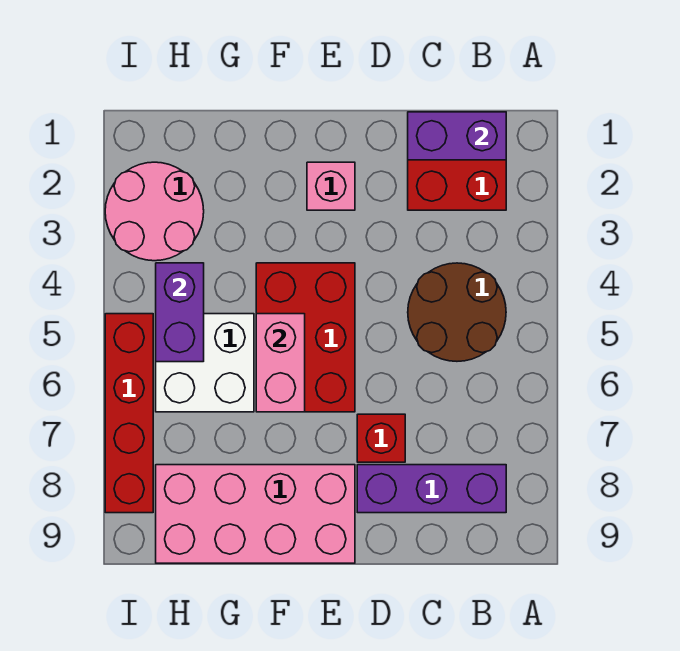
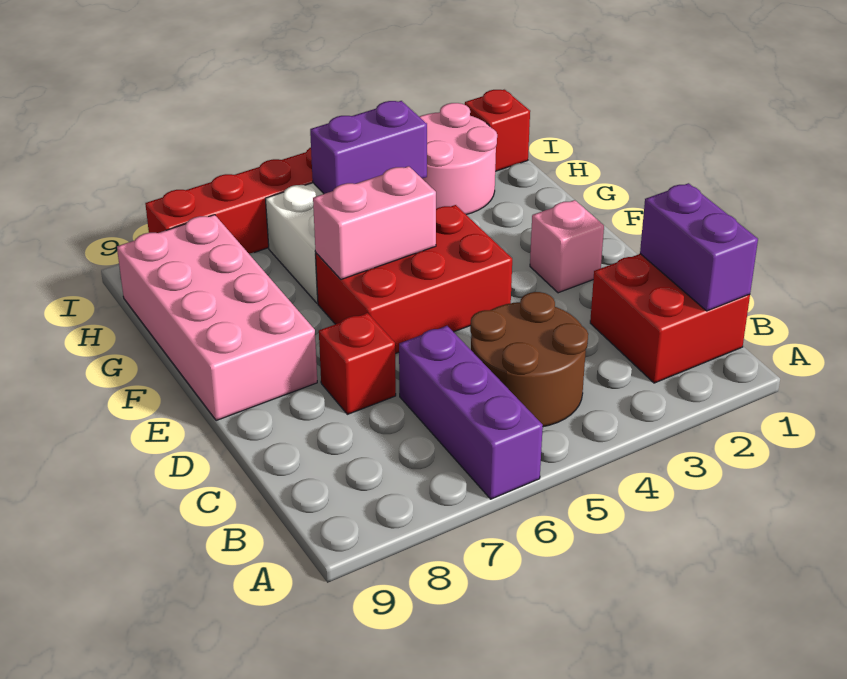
purple 1x3 brick [357,465,506,513] -> purple 1x3 brick moved to [399,326,543,499]
none -> red 1x1 brick [465,90,530,171]

